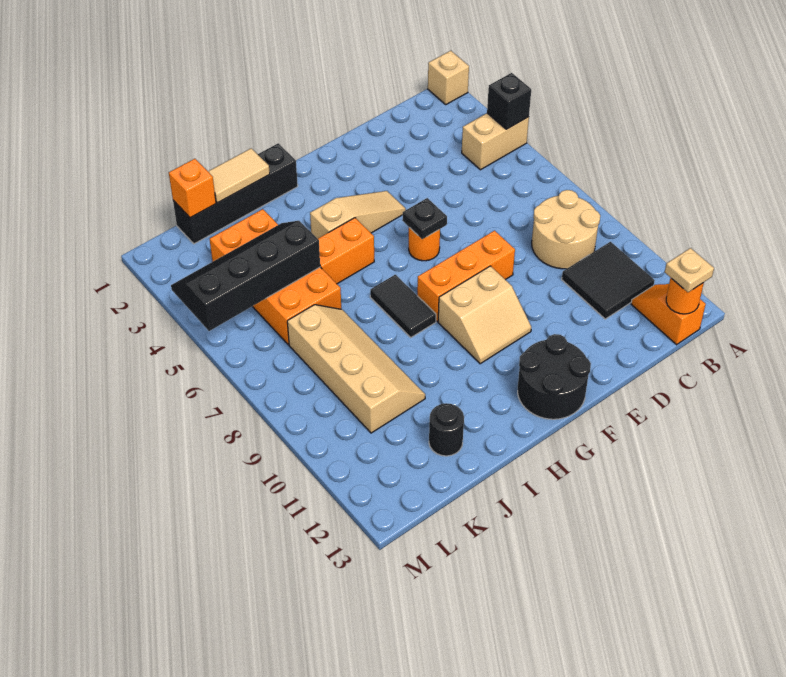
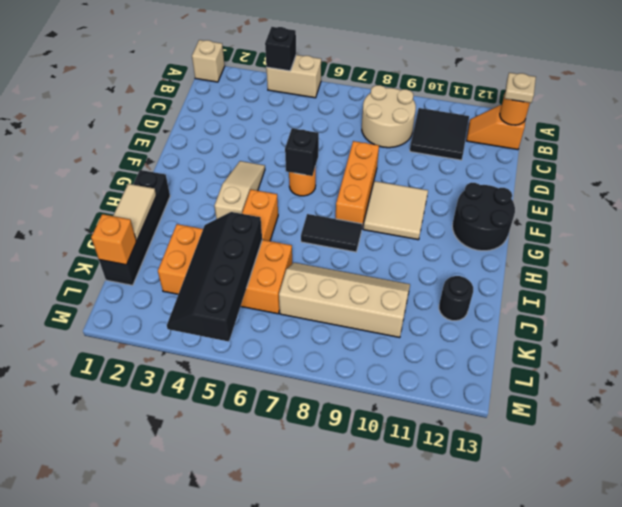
tan 1x2 brick [462,113,529,170] -> tan 1x2 brick turned to [266,55,321,98]
black 1x1 plate [402,198,447,239] -> black 1x1 brick [285,128,319,176]
tan 2x2 slope [438,266,531,364] -> tan 2x2 tile [363,181,428,240]

